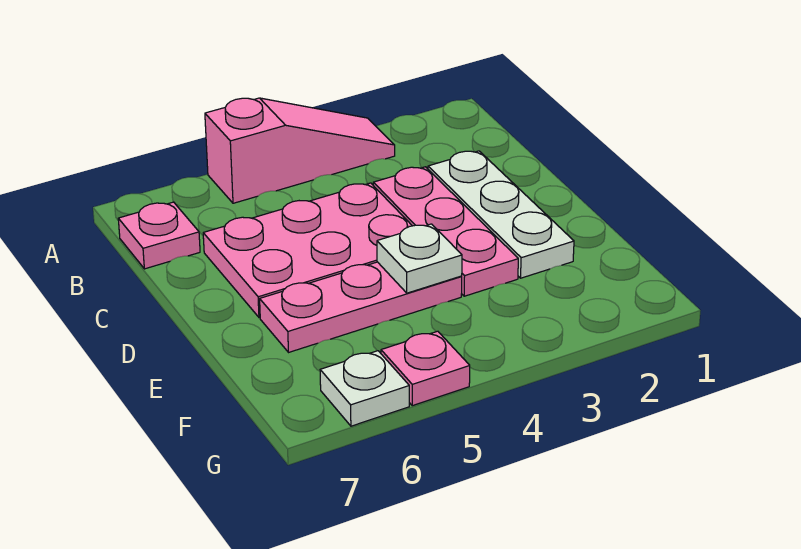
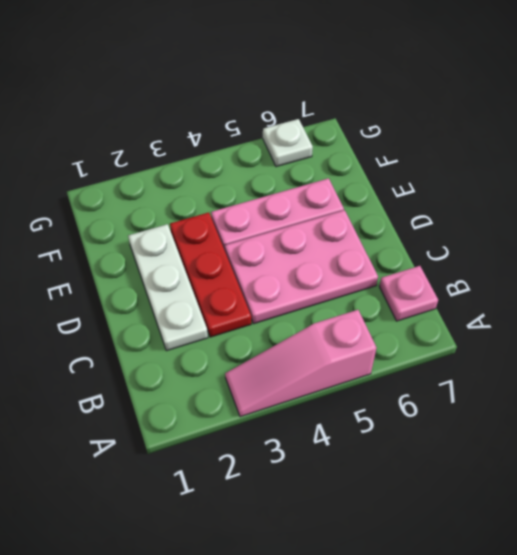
pink 1x3 plate [373,167,518,296] -> red 1x3 plate [170,212,251,337]
white 1x1 plate [377,224,462,293] -> none
pink 1x1 plate [381,331,470,406] -> none

